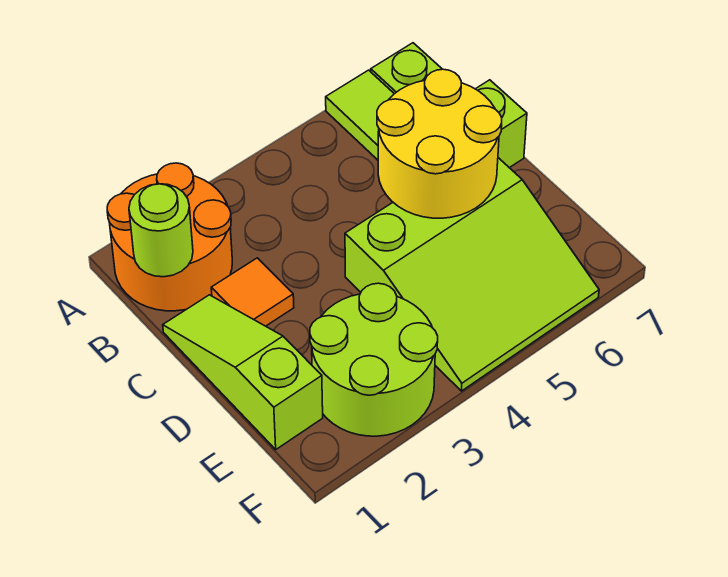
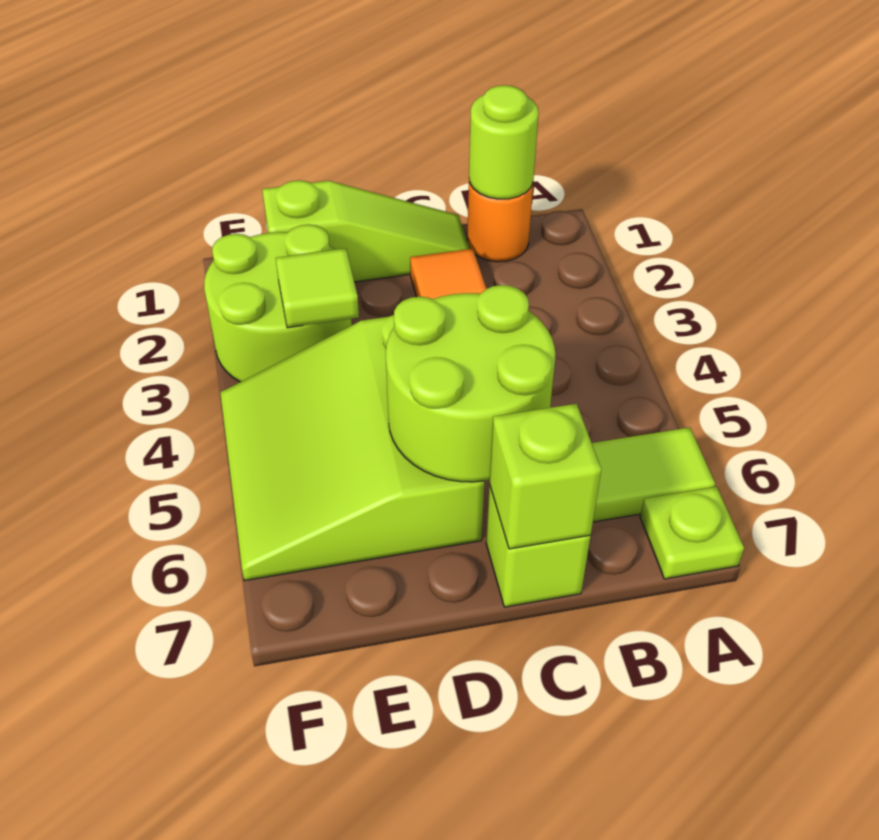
orange 2x2 round brick [107,163,232,311] -> orange 1x1 round brick [467,182,533,262]
yellow 2x2 round brick [377,69,502,218] -> lime 2x2 round brick [386,285,555,482]
none -> lime 1x1 brick [489,404,601,549]
none -> lime 1x1 tile [276,248,359,328]

